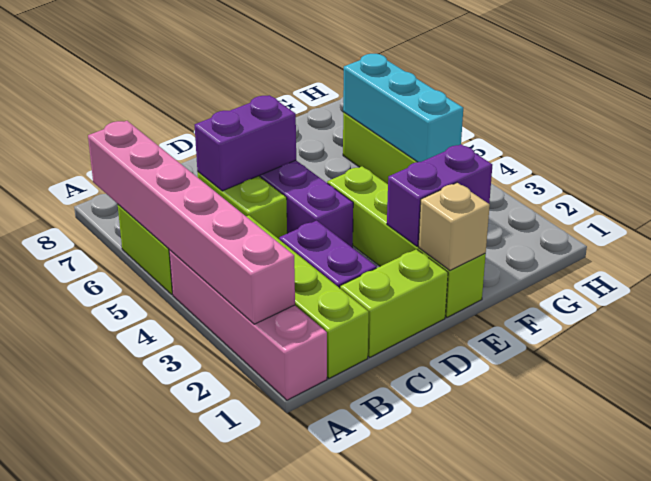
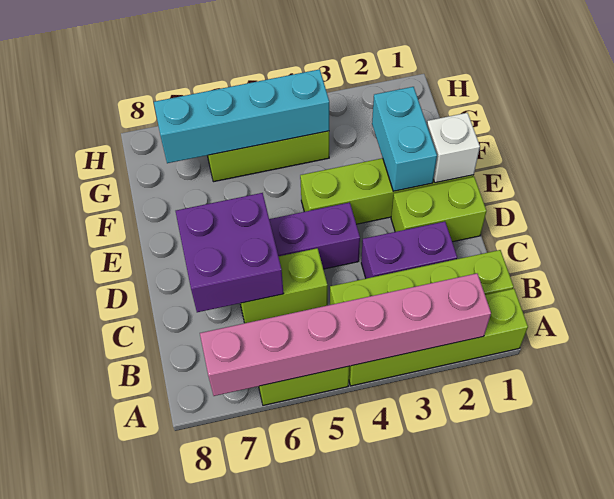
pink 1x4 brick [169,250,327,400] -> lime 1x4 brick [349,289,528,386]
lime 1x2 brick [340,249,448,357] -> lime 1x2 brick turned to [391,177,486,242]
purple 1x2 brick [195,95,296,191] -> purple 2x2 brick [176,193,284,312]
tan 1x1 brick [418,183,490,270] -> white 1x1 brick [427,113,480,183]
purple 1x2 brick [387,144,492,246] -> cyan 1x2 brick [372,87,437,191]
cyan 1x3 brick [343,54,463,162] -> cyan 1x4 brick [154,69,329,163]

